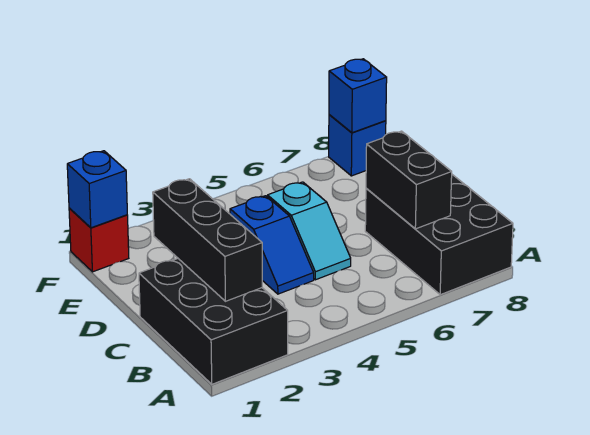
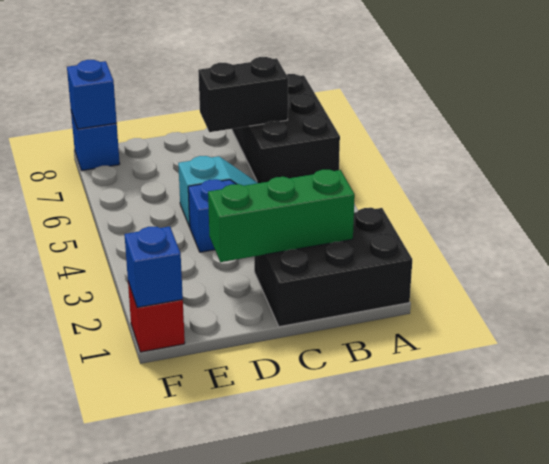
black 2x3 brick [365,175,513,295] -> black 2x3 brick turned to [232,74,340,183]
black 1x3 brick [153,179,262,301] -> green 1x3 brick [208,170,355,262]

